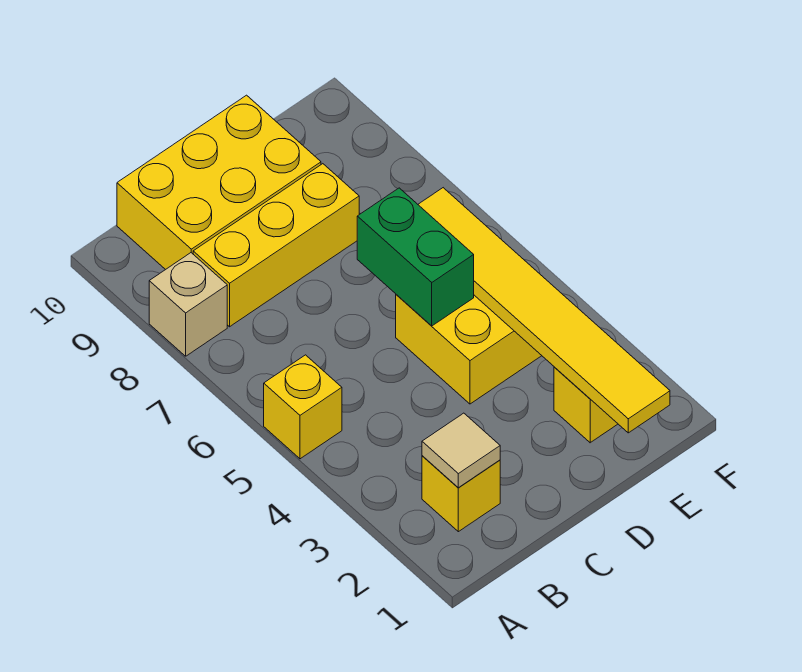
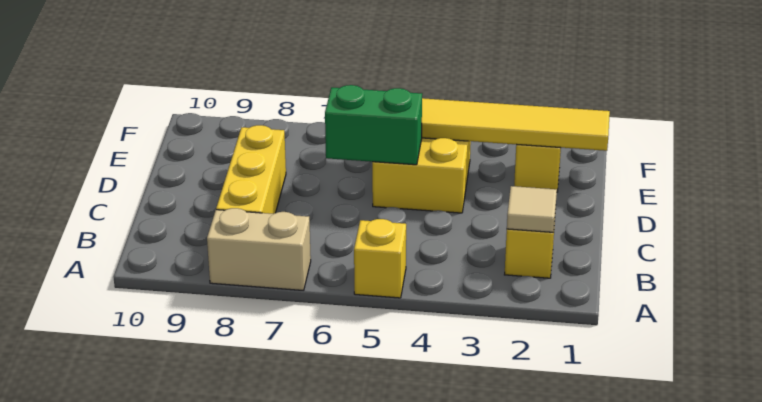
tan 1x1 brick [149,253,227,356] -> tan 1x2 brick [207,208,311,291]
yellow 2x3 brick [117,95,321,270] -> none

